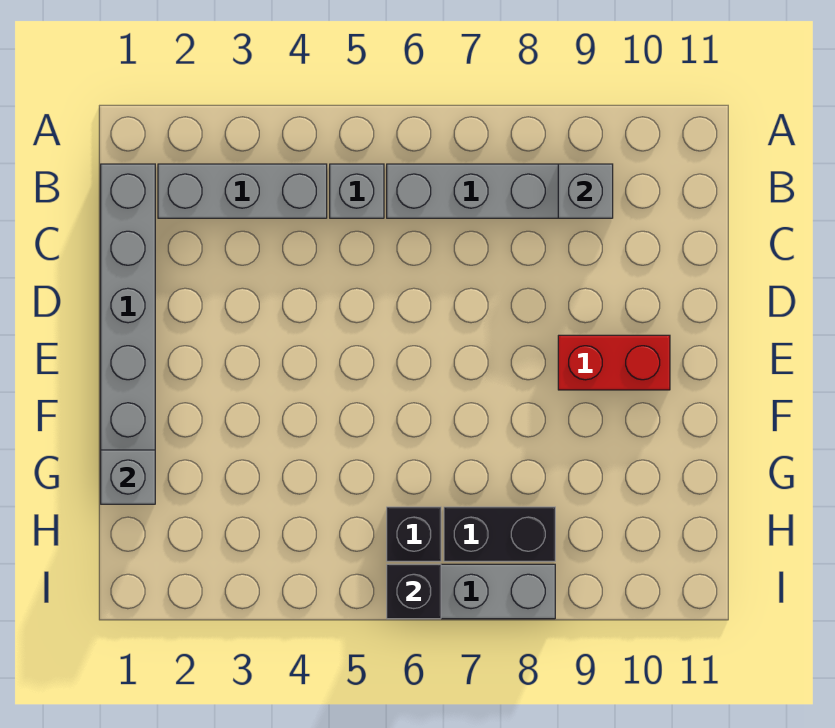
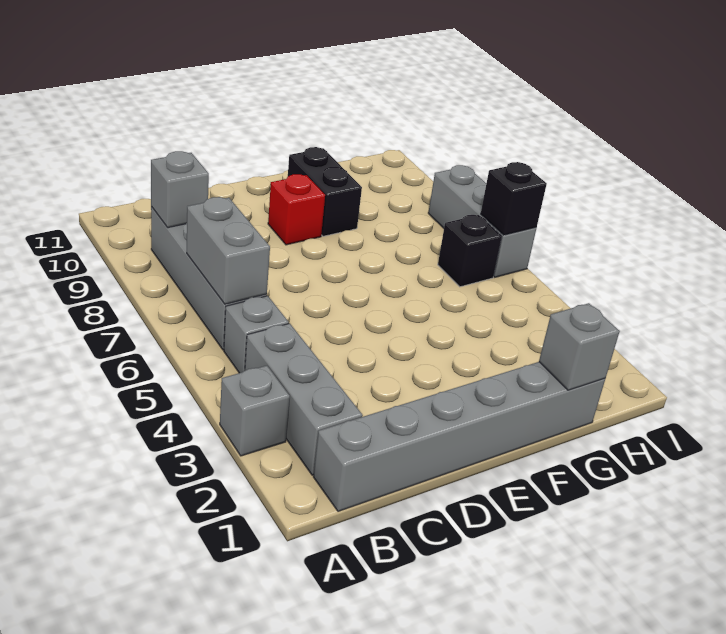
none -> grey 1x1 brick [220,366,290,456]
none -> grey 1x2 brick [187,197,270,304]
red 1x2 brick [558,335,670,390] -> red 1x1 brick [268,174,325,245]
black 1x2 brick [444,507,555,561] -> black 1x2 brick moved to [288,147,362,236]

